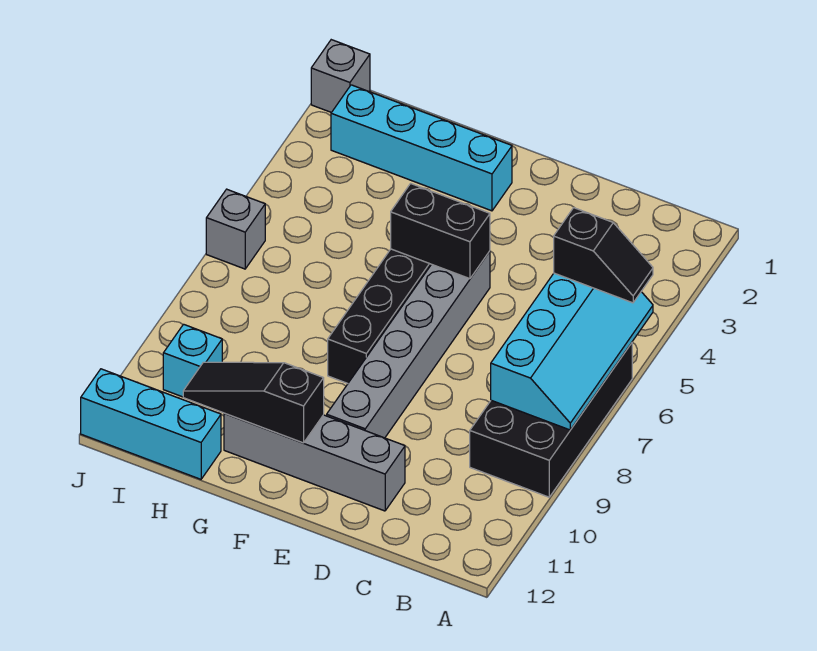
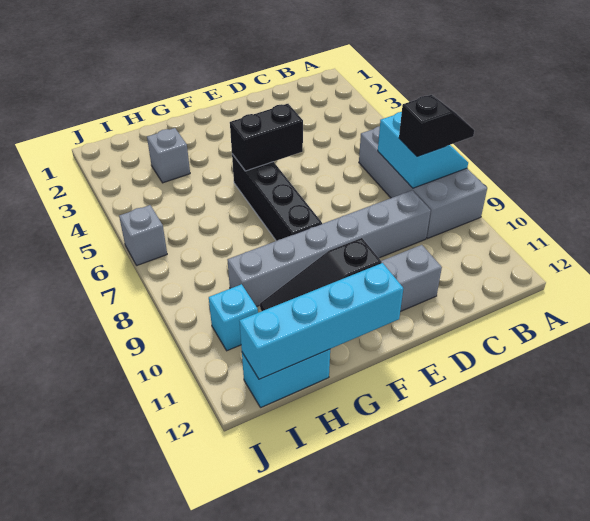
cyan 2x4 slope [491,273,653,430] -> cyan 2x2 slope [378,112,468,188]
black 1x2 slope [554,208,653,303] -> black 1x2 slope moved to [399,95,474,157]
black 2x4 brick [470,343,632,497] -> grey 2x4 brick [359,126,487,238]
grey 1x6 brick [327,251,490,438] -> grey 1x6 brick turned to [228,190,431,307]
cyan 1x4 brick [331,85,512,211] -> cyan 1x4 brick moved to [240,263,403,379]
cyan 1x3 brick [81,369,221,479] -> cyan 1x2 brick [242,349,330,408]
grey 1x1 brick [311,40,370,112] -> grey 1x1 brick moved to [147,128,190,183]

